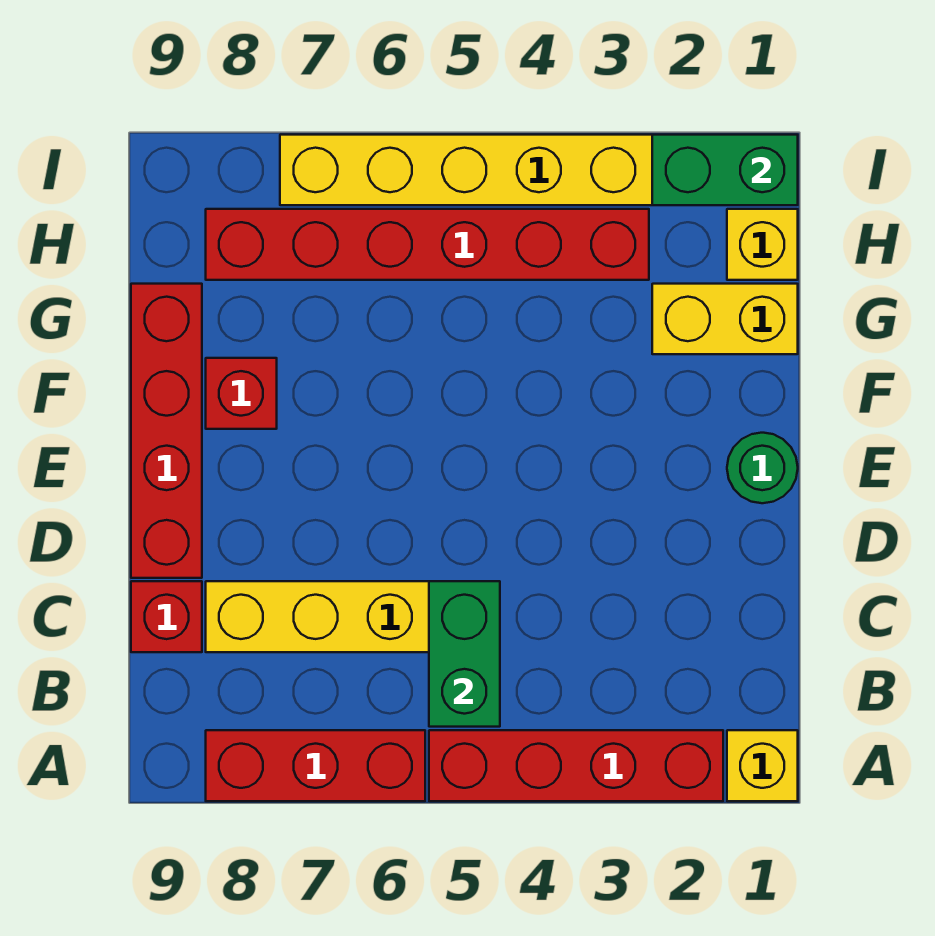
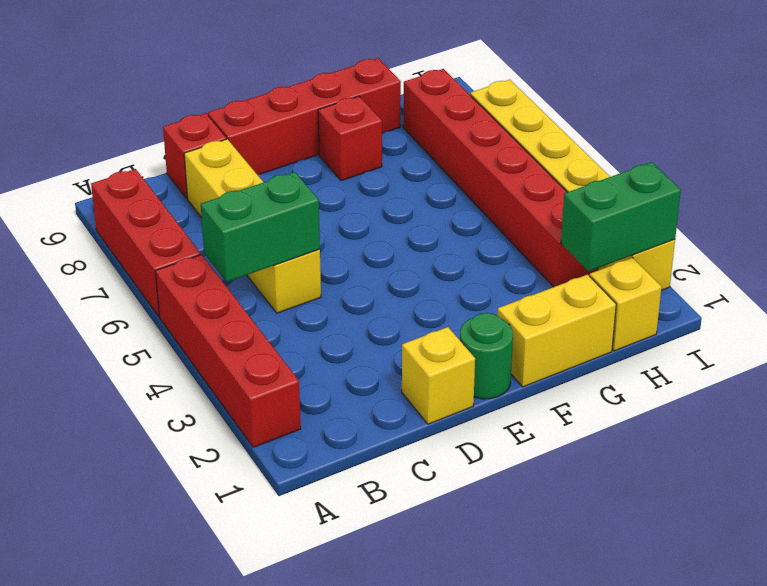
yellow 1x1 brick [727,730,798,801] -> yellow 1x1 brick moved to [402,327,475,424]
yellow 1x2 brick [652,284,798,354] -> yellow 1x2 brick turned to [497,275,616,387]
green 1x2 brick [652,135,798,205] -> green 1x2 brick turned to [561,162,681,271]

